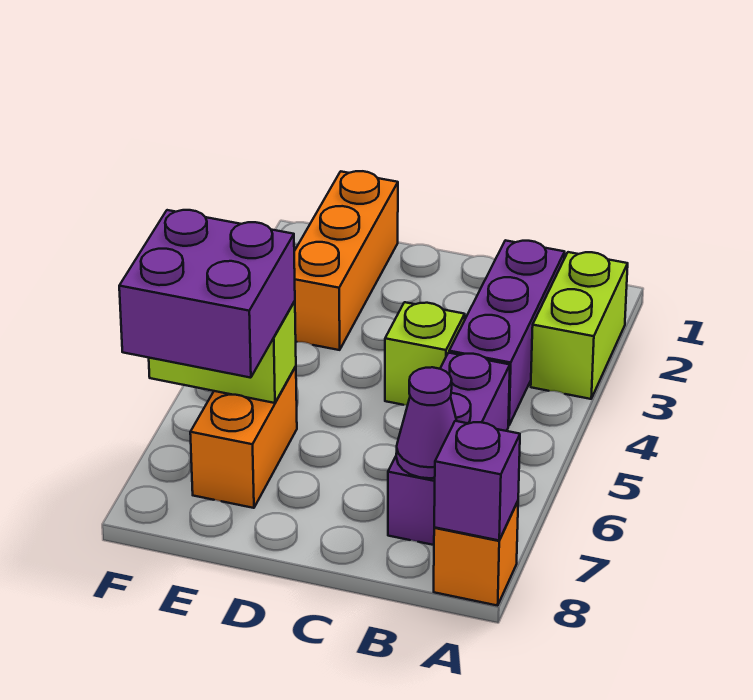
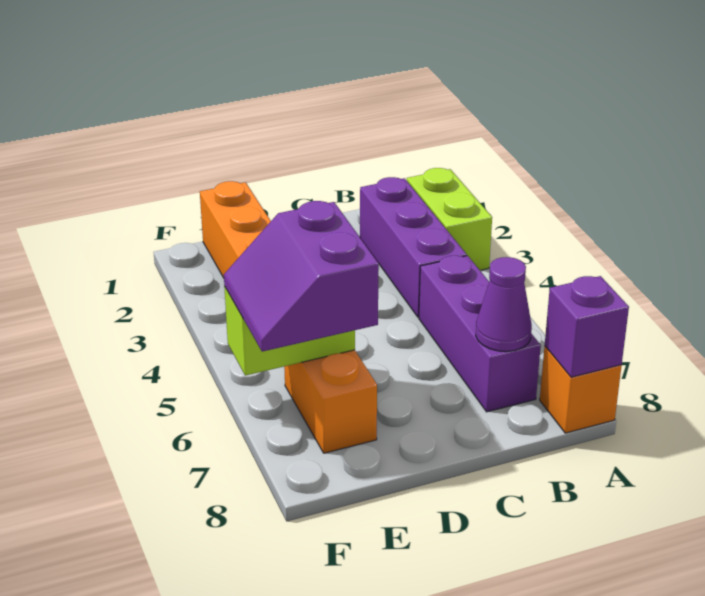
lime 1x1 brick [385,302,465,405] -> none
purple 2x2 brick [119,210,295,378] -> purple 2x2 slope [224,201,379,352]

